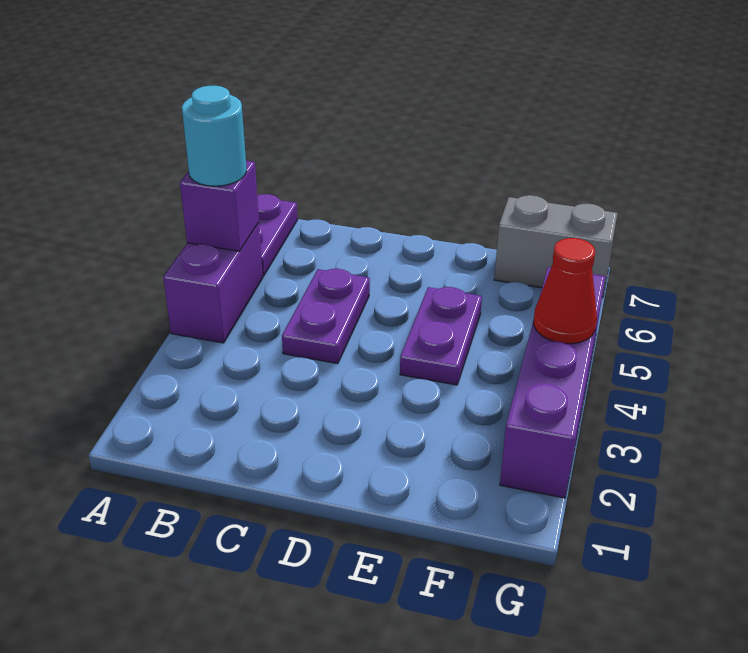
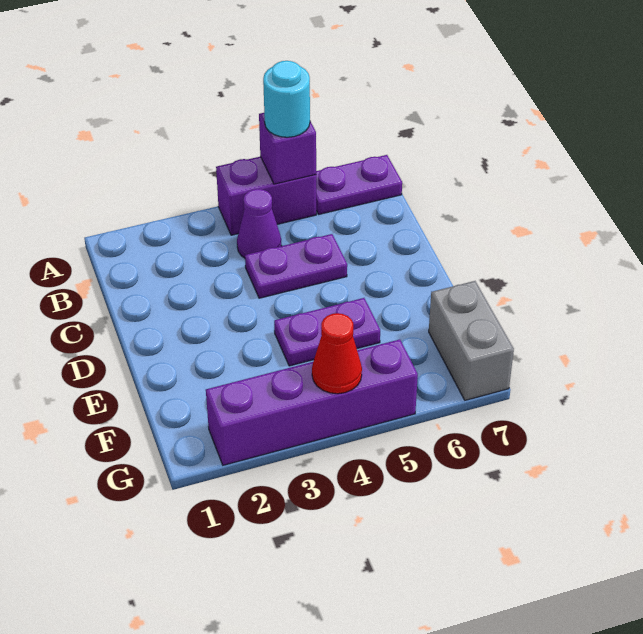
none -> purple 1x1 cone [237,189,282,258]

